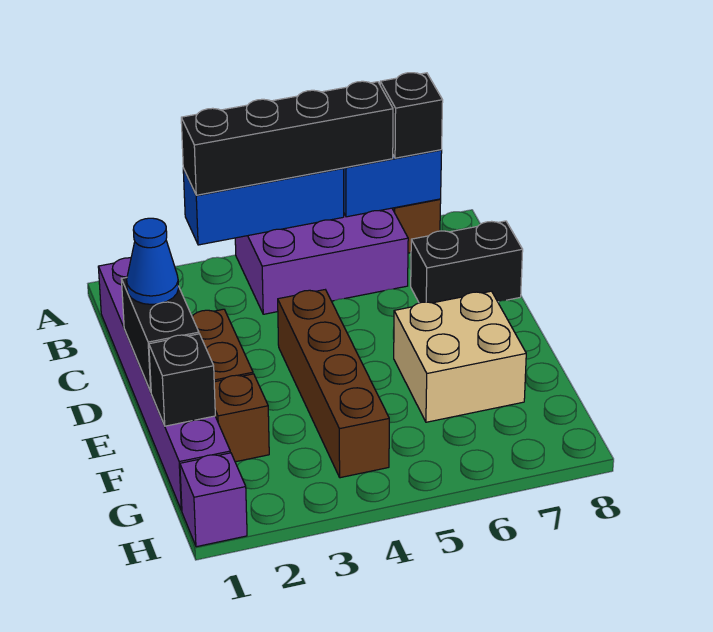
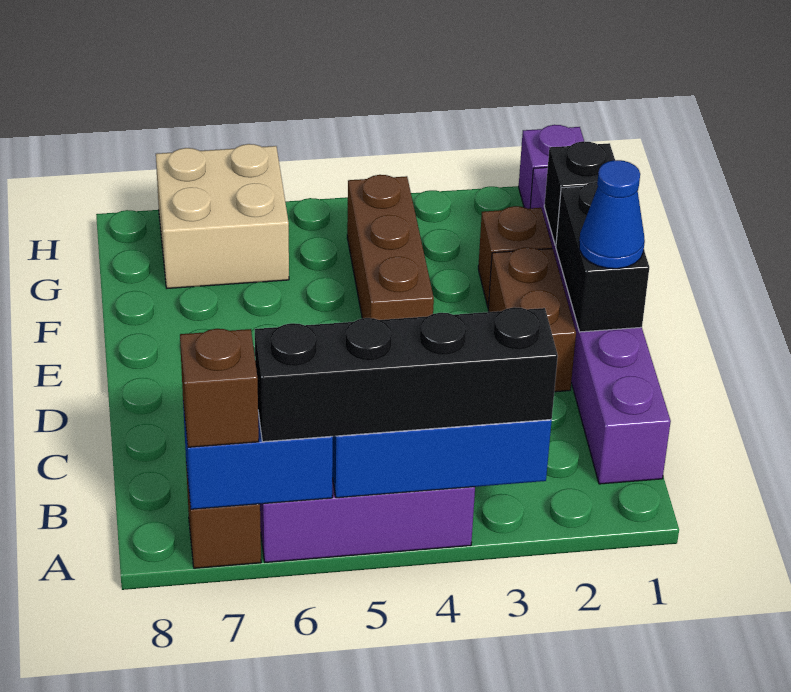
black 1x1 brick [380,73,443,158] -> brown 1x1 brick [180,329,259,447]
black 1x2 brick [411,221,523,303] -> none
brown 1x4 brick [278,290,389,478] -> brown 1x3 brick [347,175,434,320]
tan 2x2 brick [394,291,526,422] -> tan 2x2 brick moved to [156,144,289,288]

